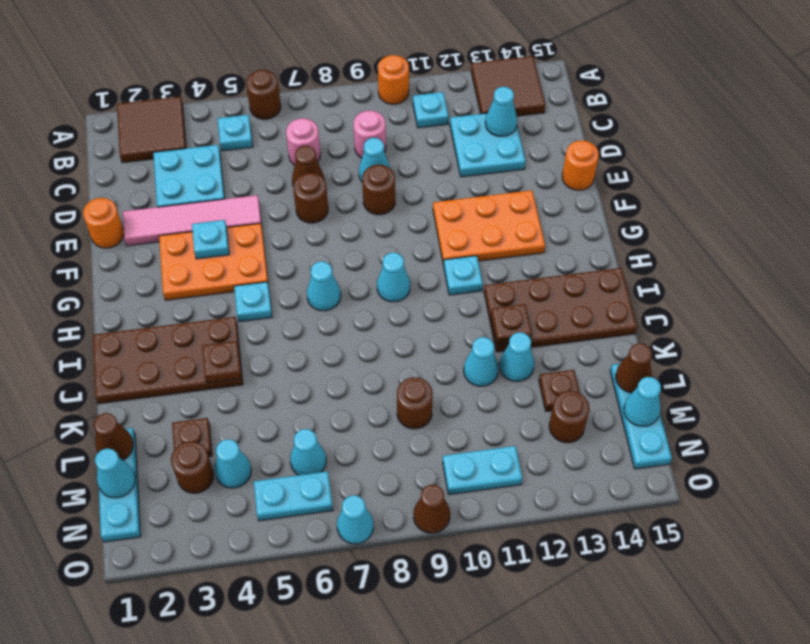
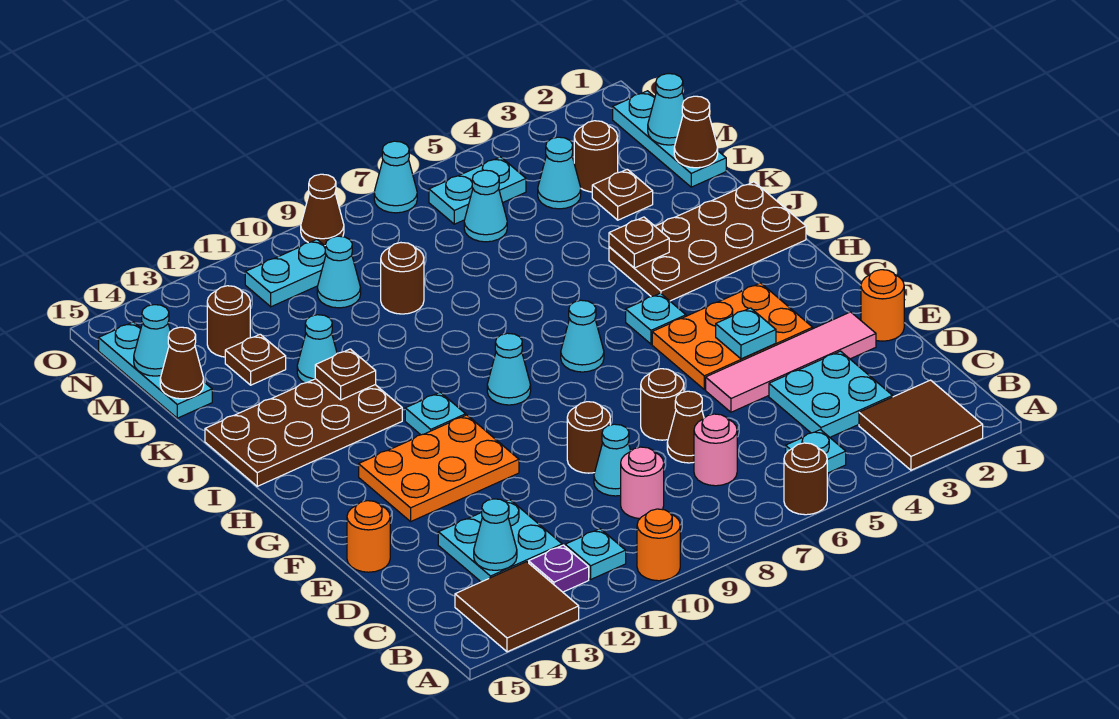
none -> purple 1x1 plate [529,545,589,592]
cyan 1x1 cone [464,337,498,386] -> cyan 1x1 cone moved to [317,236,361,308]

